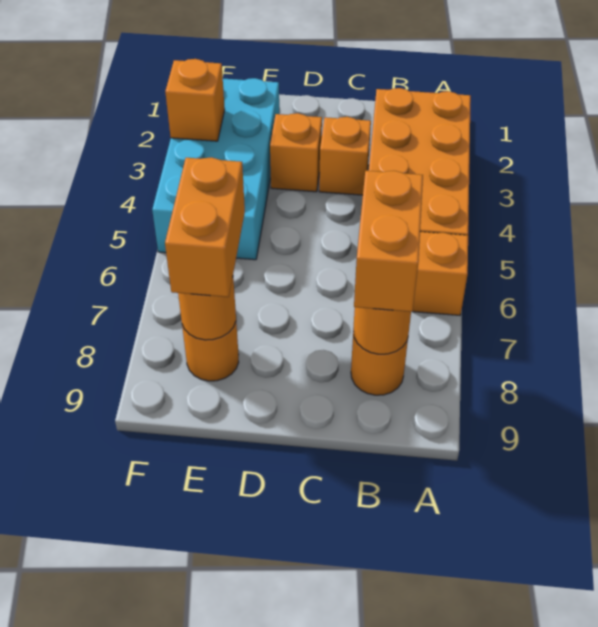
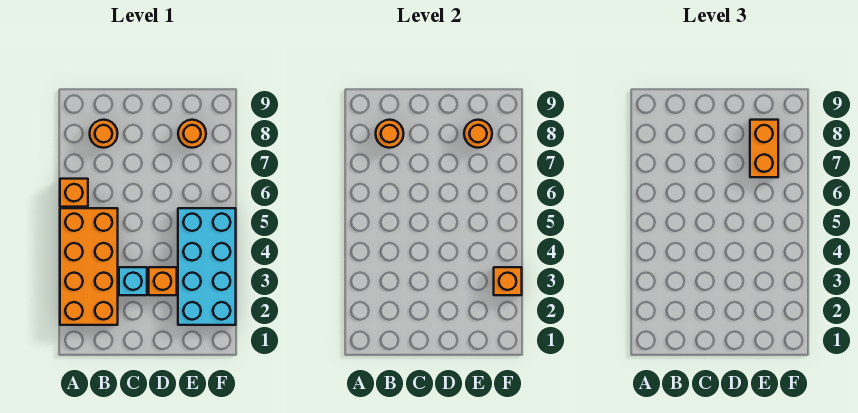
orange 1x2 brick [354,171,423,312] -> none
orange 1x1 brick [319,117,371,195] -> cyan 1x1 brick [119,267,147,295]

